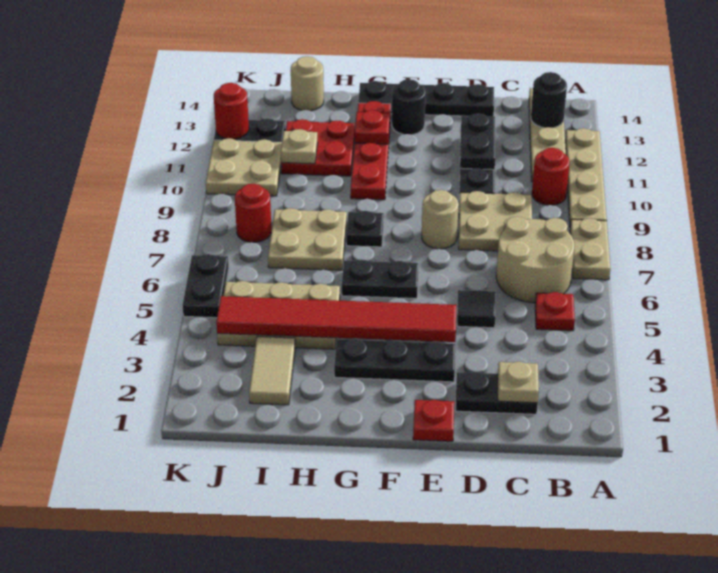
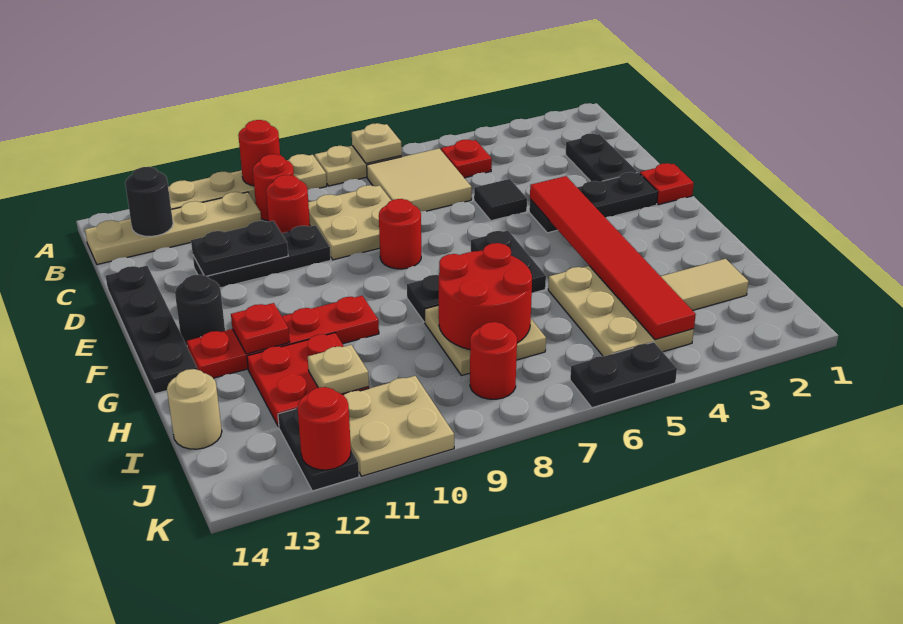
none -> red 1x1 round brick [238,120,280,186]
tan 2x2 round brick [496,216,575,303] -> tan 2x2 tile [367,149,472,211]
tan 1x1 plate [498,362,539,403] -> tan 1x1 plate moved to [352,123,402,163]
none -> red 1x1 round brick [266,175,310,233]
black 1x3 plate [334,339,455,382] -> black 1x3 plate turned to [529,172,658,233]
tan 1x1 round brick [422,190,459,249] -> red 1x1 round brick [379,199,421,269]
none -> red 2x2 round brick [439,243,532,350]

